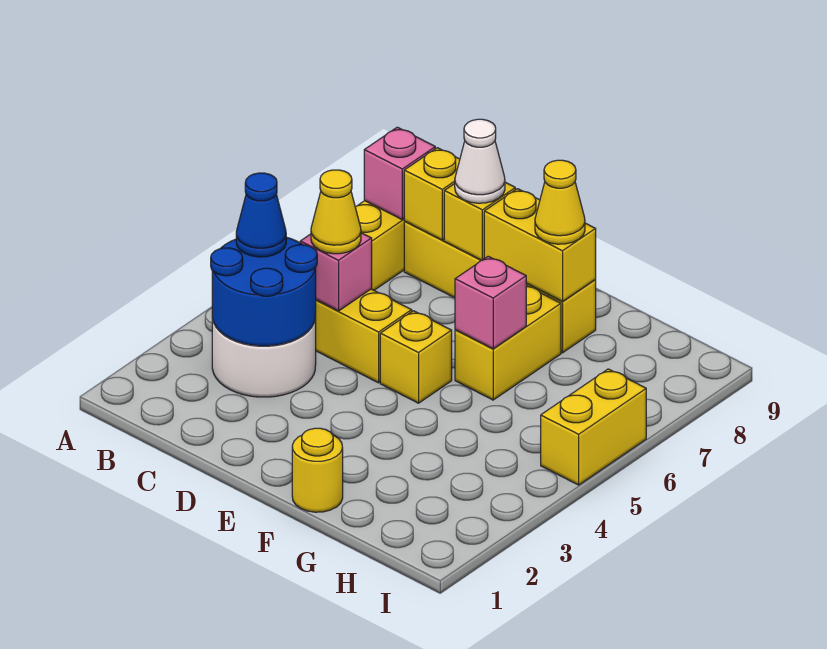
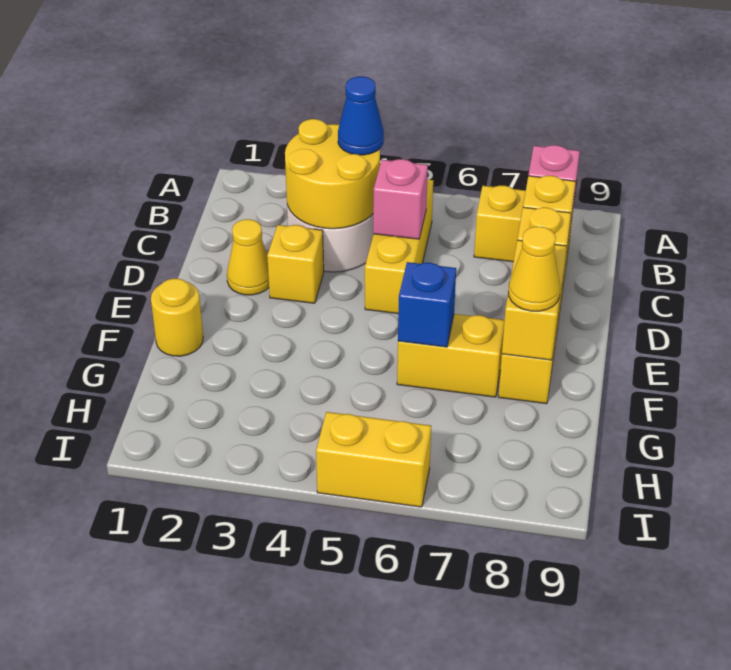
blue 2x2 round brick [211,237,317,346] -> yellow 2x2 round brick [285,119,380,229]
yellow 1x1 cone [311,170,361,254] -> yellow 1x1 cone moved to [227,219,269,295]
white 1x1 cone [455,119,505,203] -> none
yellow 1x1 brick [380,311,452,403] -> yellow 1x1 brick moved to [267,225,324,303]
pink 1x1 brick [455,256,526,349] -> blue 1x1 brick [398,262,456,347]

